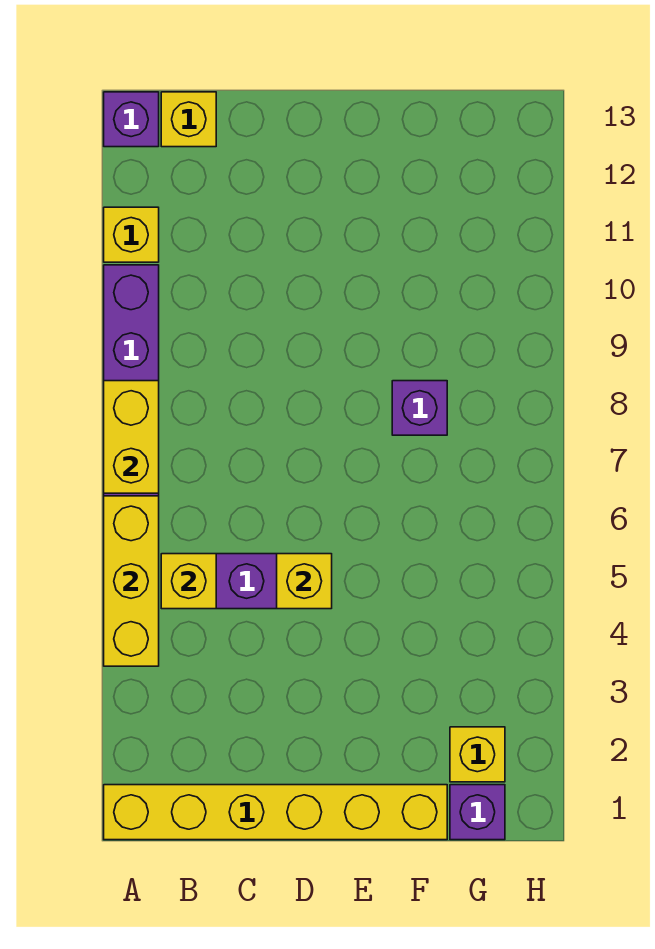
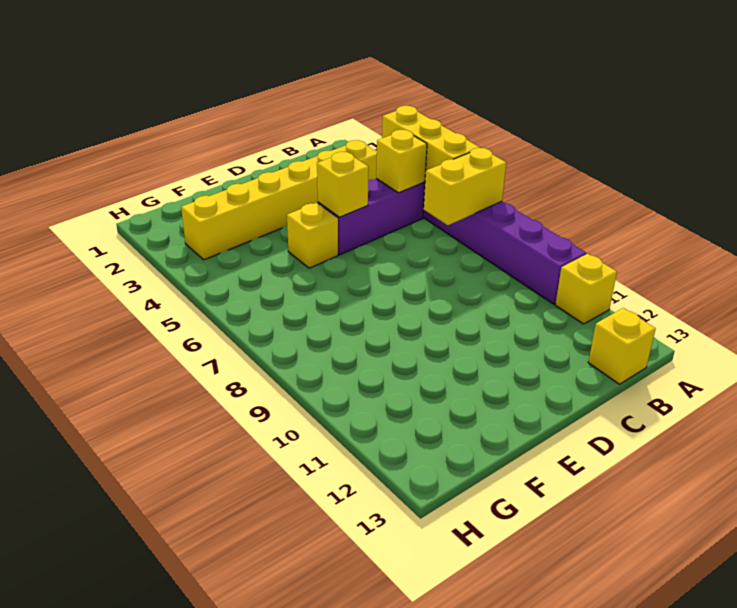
yellow 1x6 brick [104,785,447,840] -> yellow 1x6 brick moved to [181,140,377,260]
yellow 1x2 brick [104,381,159,493] -> yellow 1x2 brick turned to [424,148,506,225]
purple 1x1 brick [104,92,159,147] -> none
purple 1x1 brick [392,381,447,435] -> none
purple 1x1 brick [450,785,505,840] -> none
yellow 1x1 brick [450,727,505,782] -> yellow 1x1 brick moved to [287,203,338,268]

